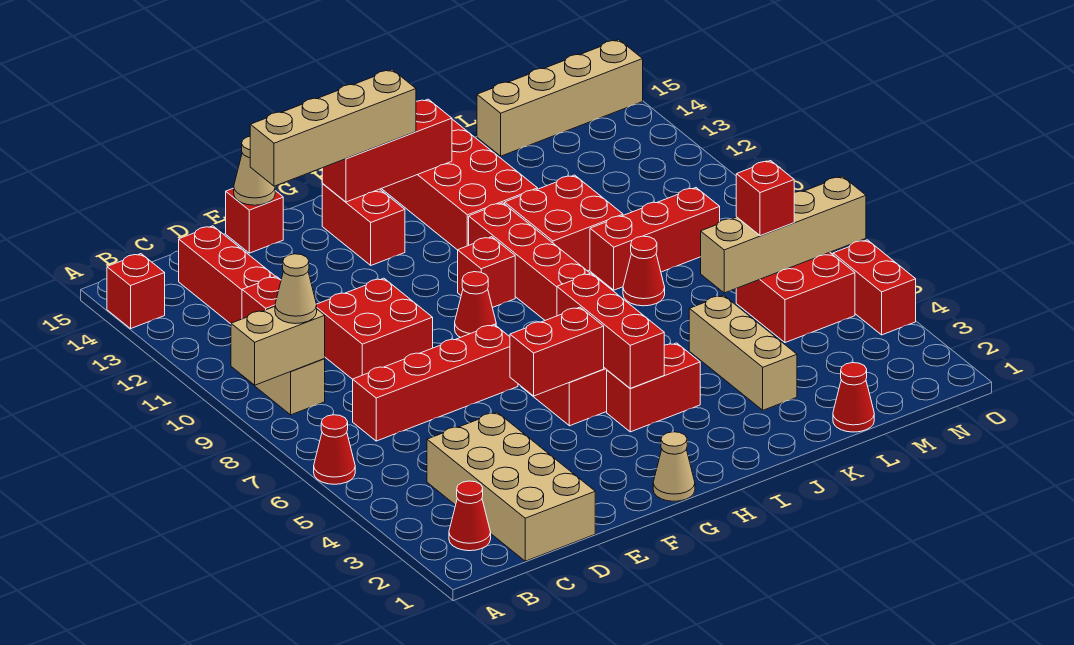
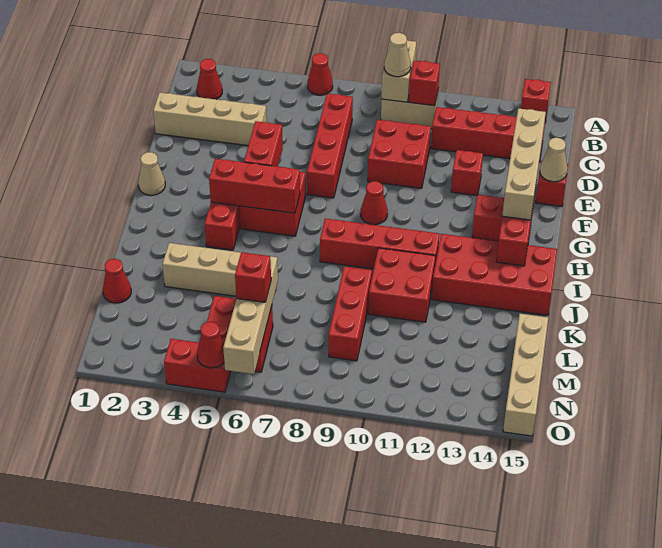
tan 2x4 brick [427,412,595,561] -> tan 1x4 brick [153,92,267,146]
red 1x1 brick [458,237,515,308] -> red 1x1 brick moved to [451,150,483,196]
red 1x1 cone [623,236,665,306] -> red 1x1 cone moved to [197,322,224,368]

